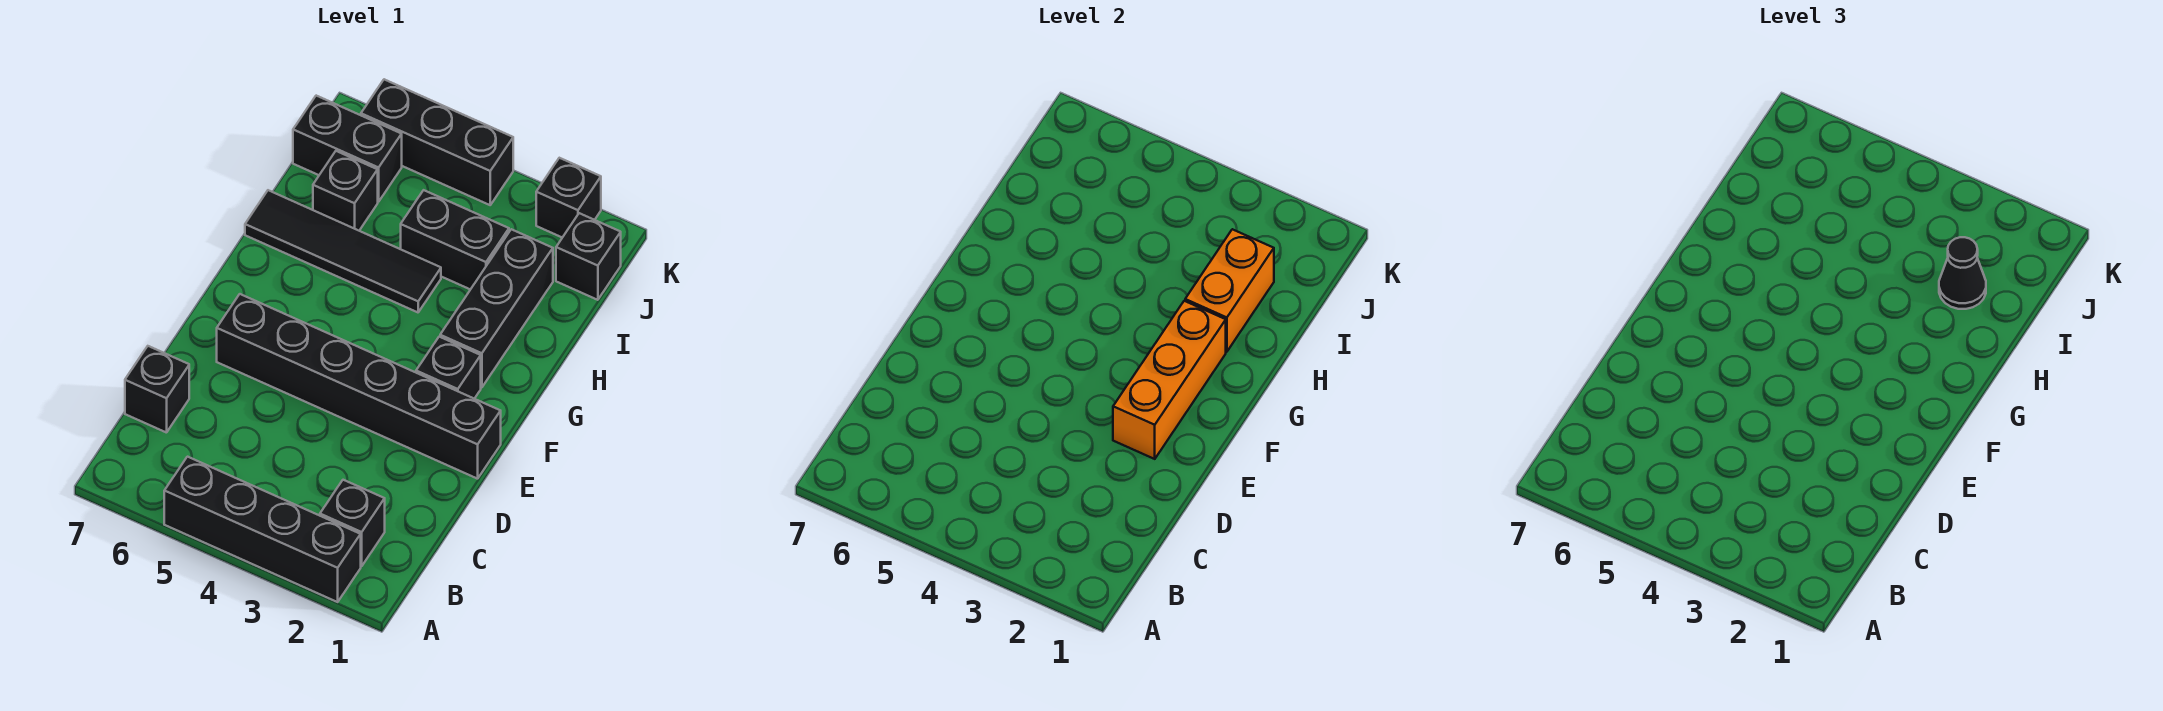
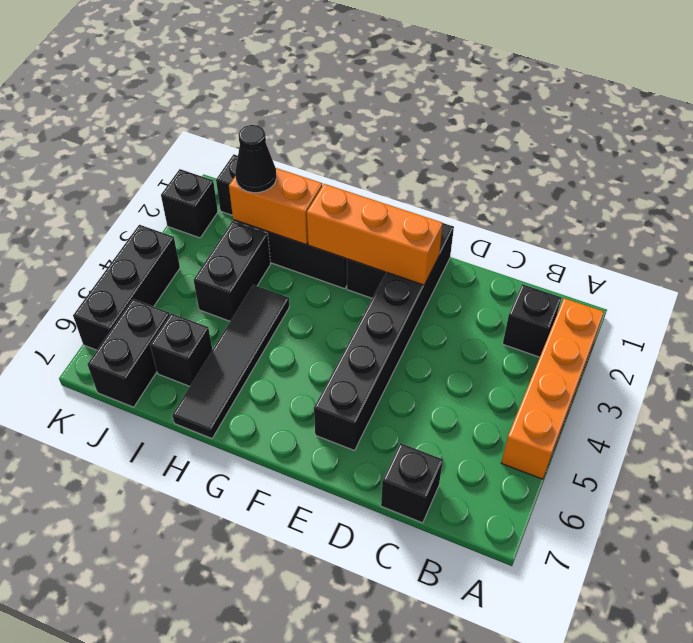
black 1x4 brick [164,457,361,602] -> orange 1x4 brick [501,298,604,479]

